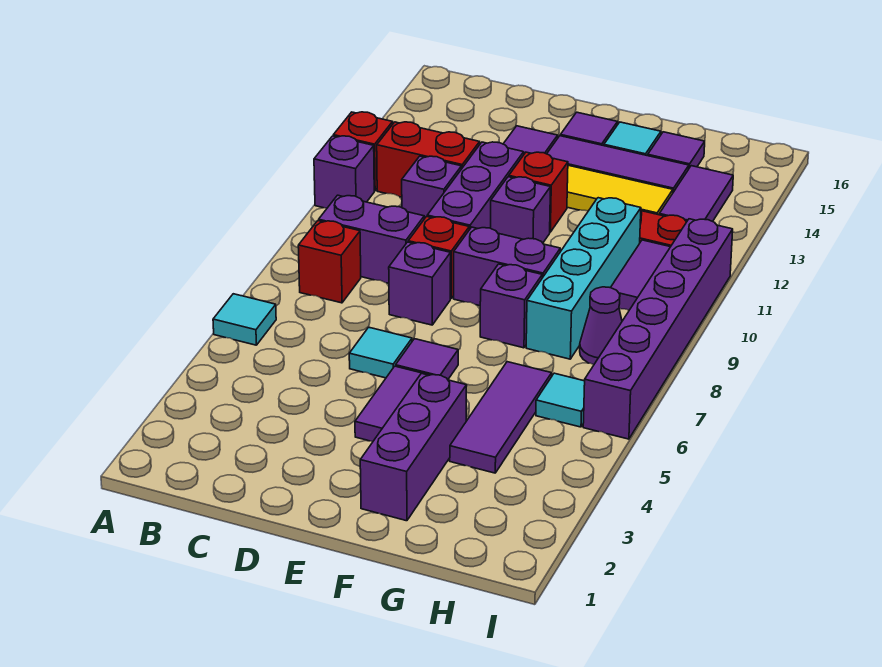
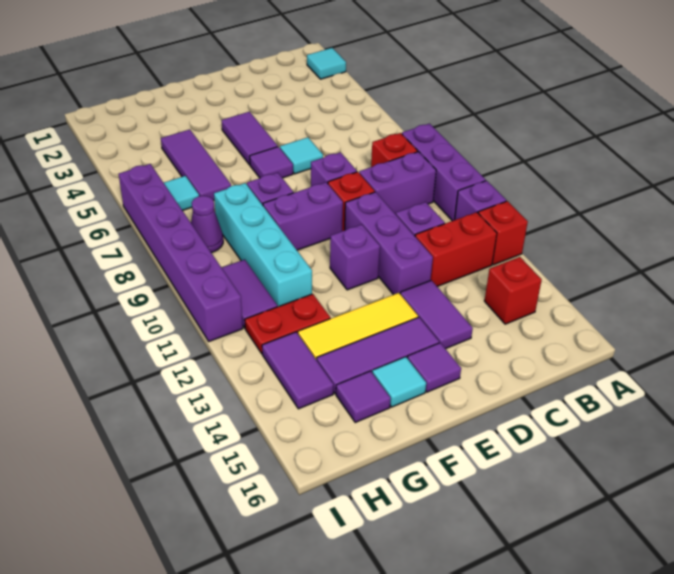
cyan 1x1 tile [213,294,276,345] -> cyan 1x1 tile moved to [307,48,346,79]
red 1x1 brick [509,152,568,232] -> red 1x1 brick moved to [485,257,542,324]
purple 1x3 brick [360,373,467,521] -> purple 1x3 brick moved to [402,124,486,221]

